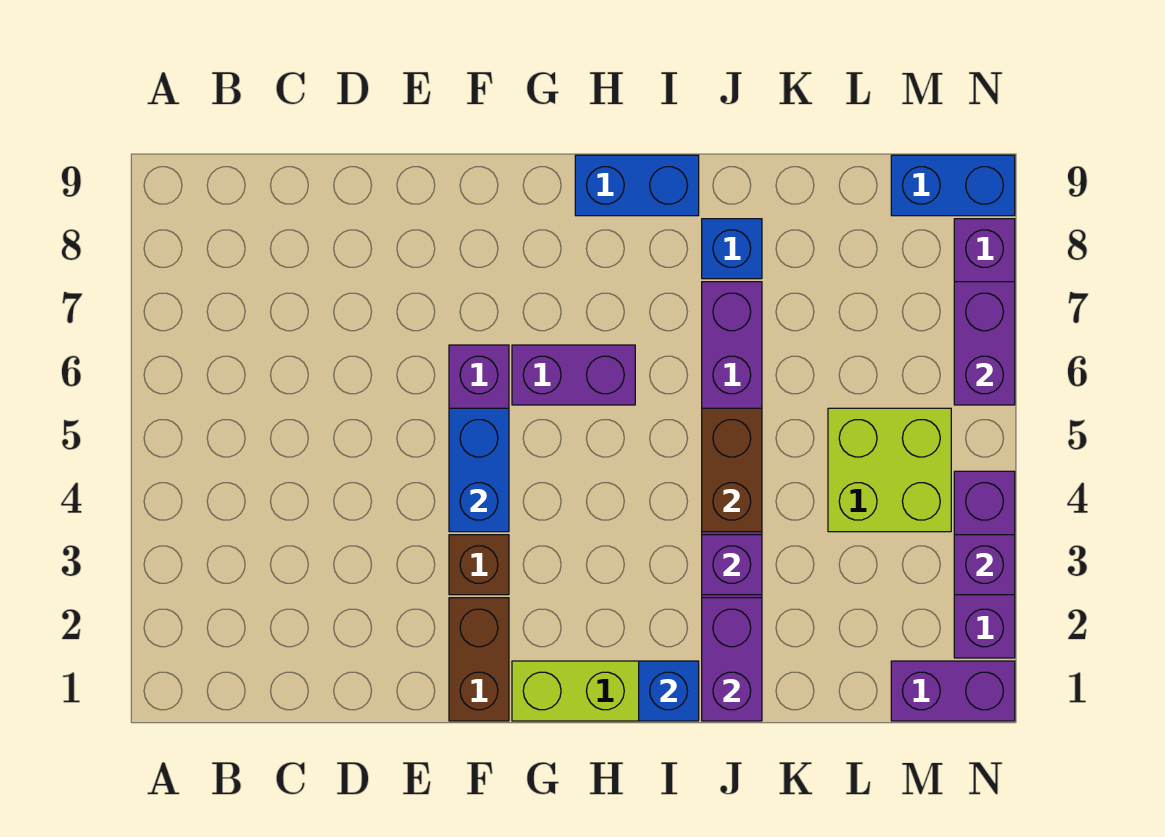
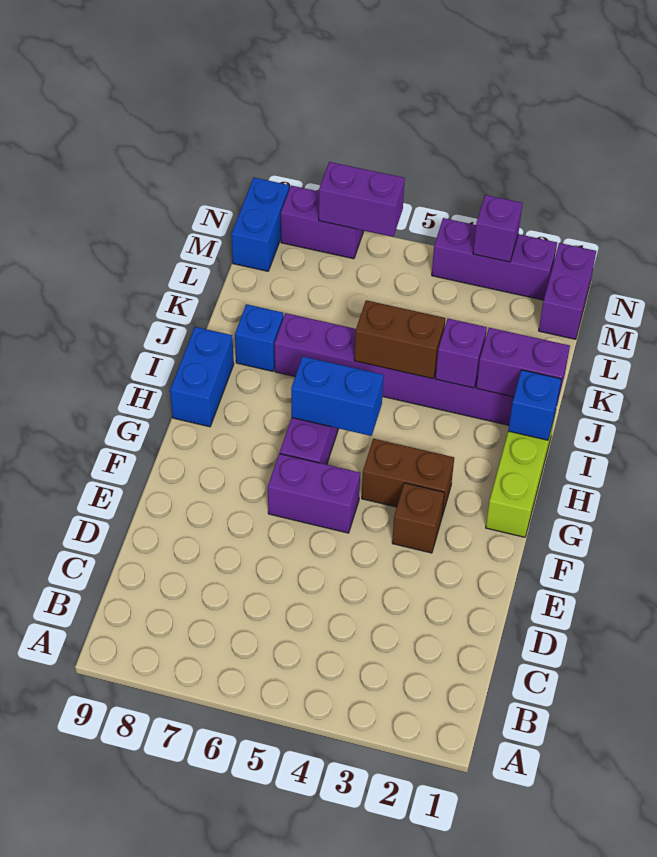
brown 1x2 brick [449,598,509,721] -> brown 1x2 brick moved to [362,439,454,516]
blue 1x2 brick [449,408,509,532] -> blue 1x2 brick moved to [291,356,383,436]
lime 2x2 brick [828,408,951,532] -> none

